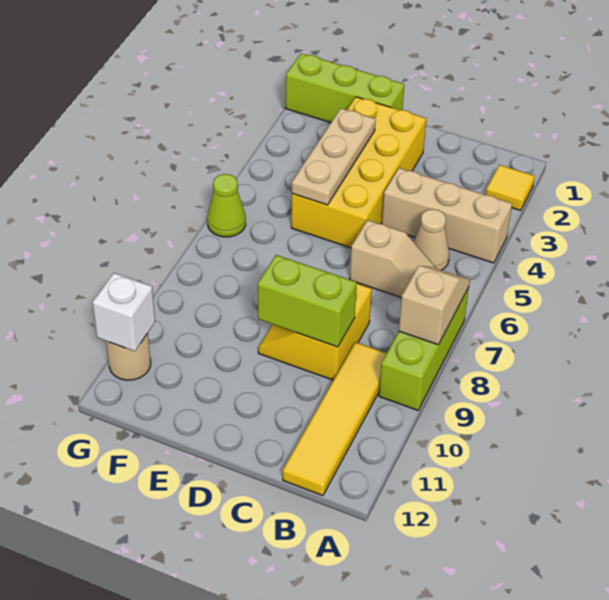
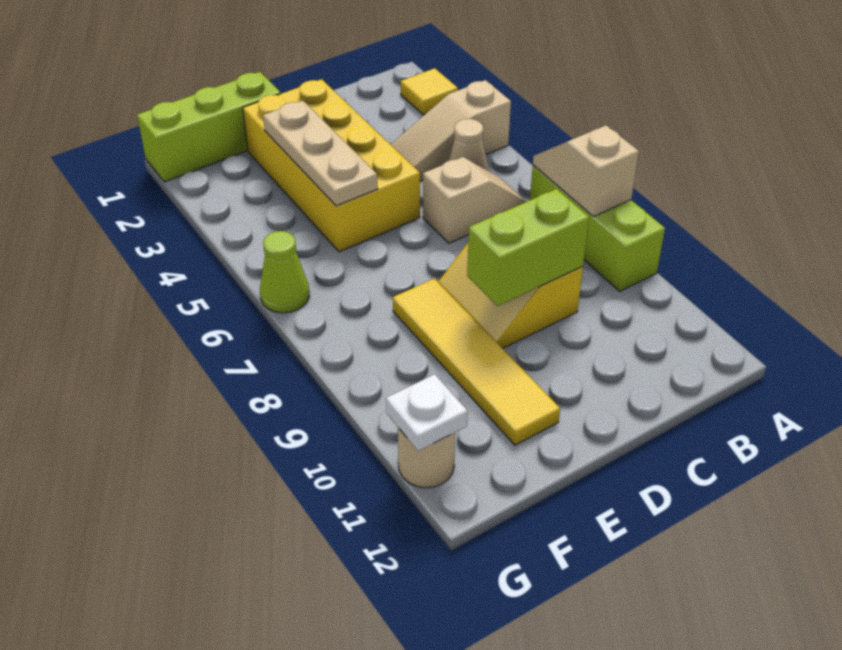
tan 1x3 brick [382,168,512,263] -> tan 1x3 slope [391,80,511,182]
yellow 1x4 tile [283,342,387,496] -> yellow 1x4 tile moved to [393,278,560,445]
white 1x1 brick [92,273,155,351] -> white 1x1 plate [386,374,468,451]

